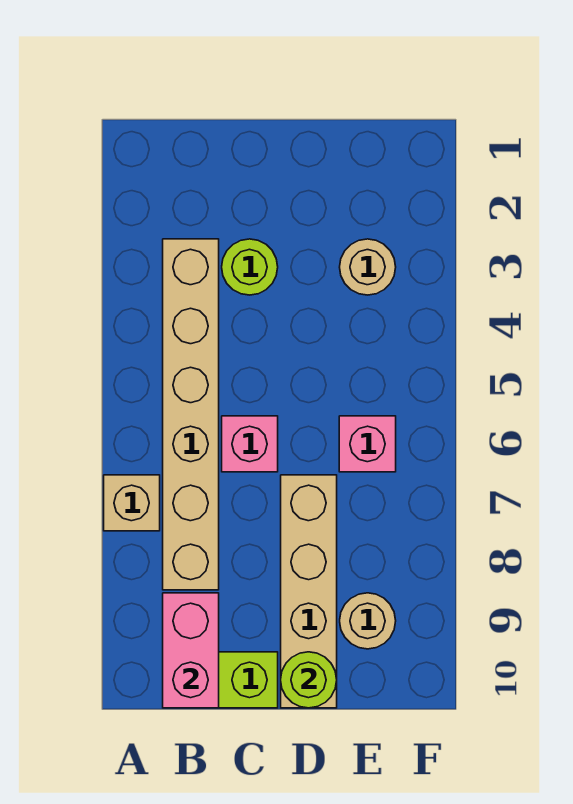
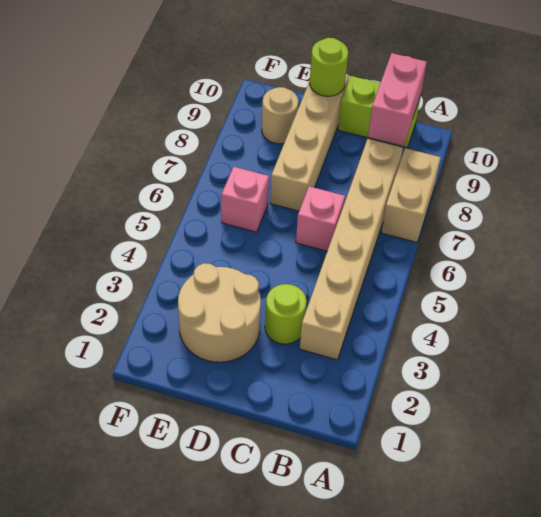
tan 1x1 brick [104,475,160,531] -> tan 1x2 brick [382,148,441,242]
tan 1x1 round brick [340,239,396,295] -> tan 2x2 round brick [178,263,261,362]

